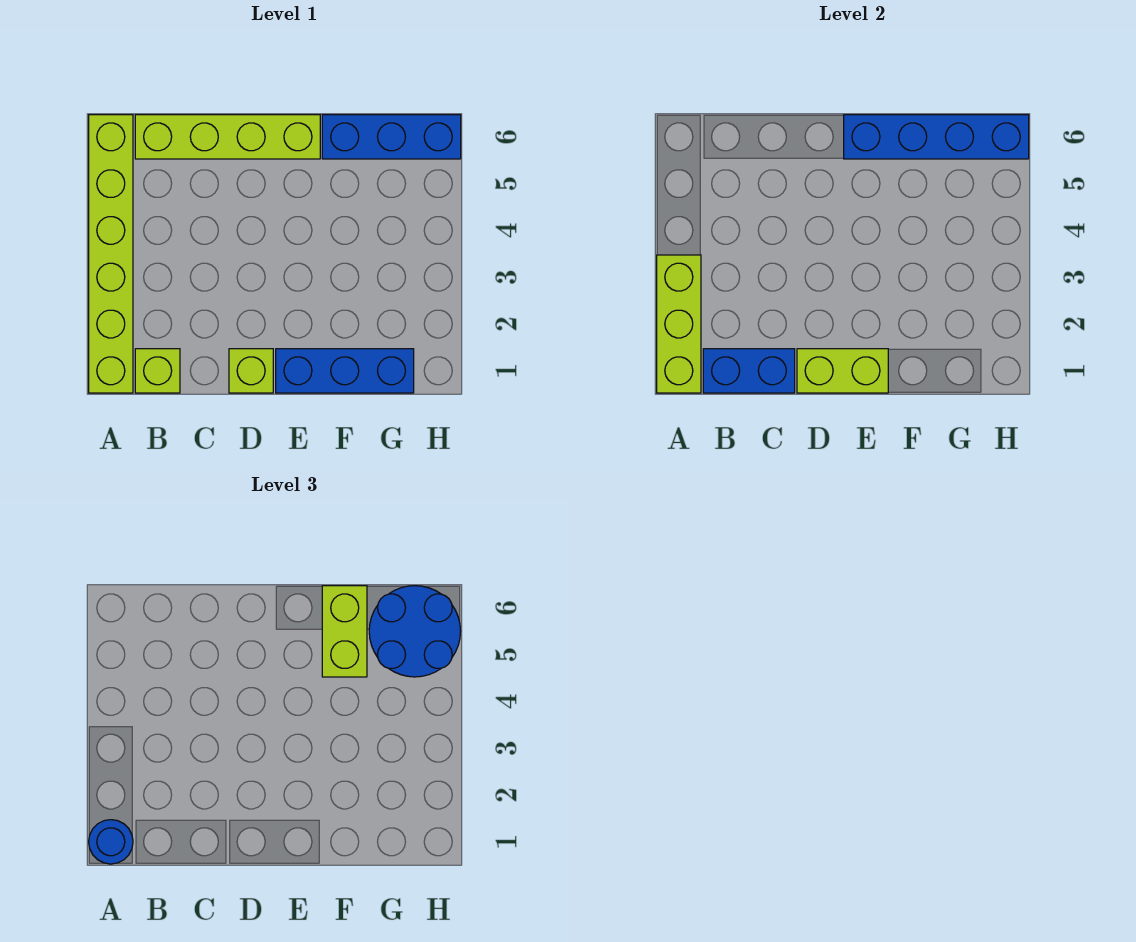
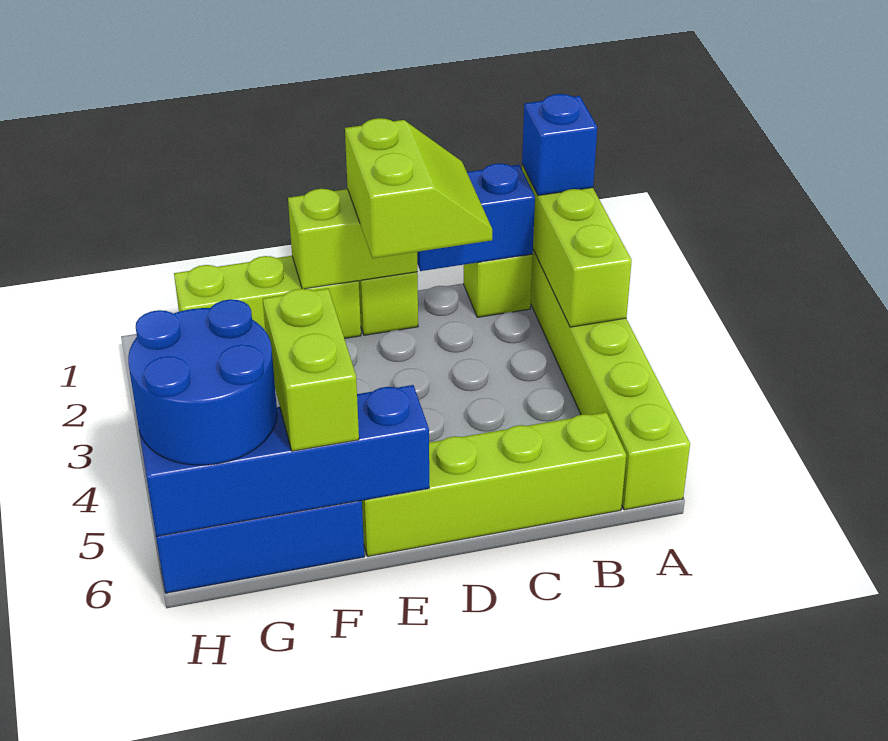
blue 1x1 round brick [89,820,133,864] -> blue 1x1 brick [522,94,597,196]
none -> lime 2x2 slope [345,118,492,258]
blue 1x3 brick [276,349,414,393] -> lime 1x3 brick [174,256,361,339]

